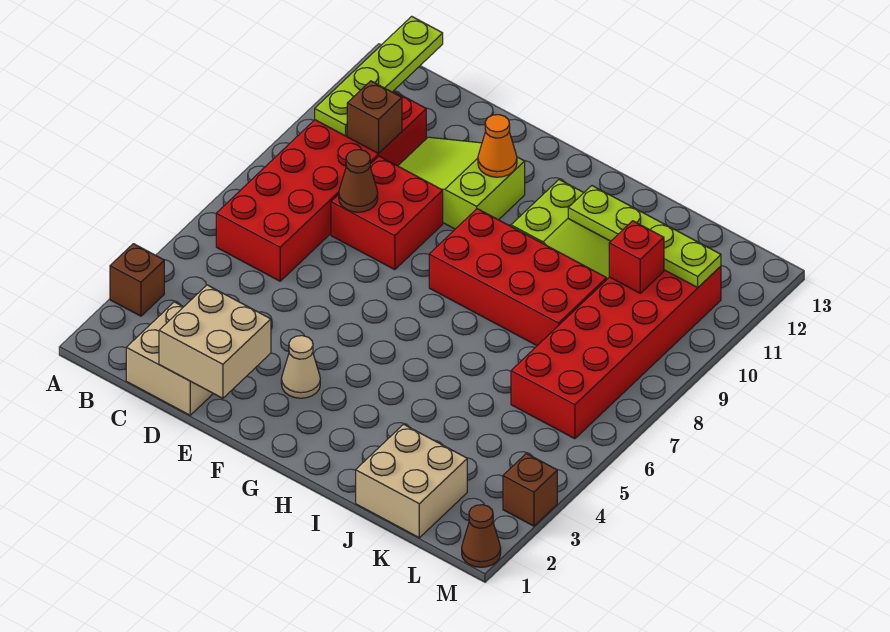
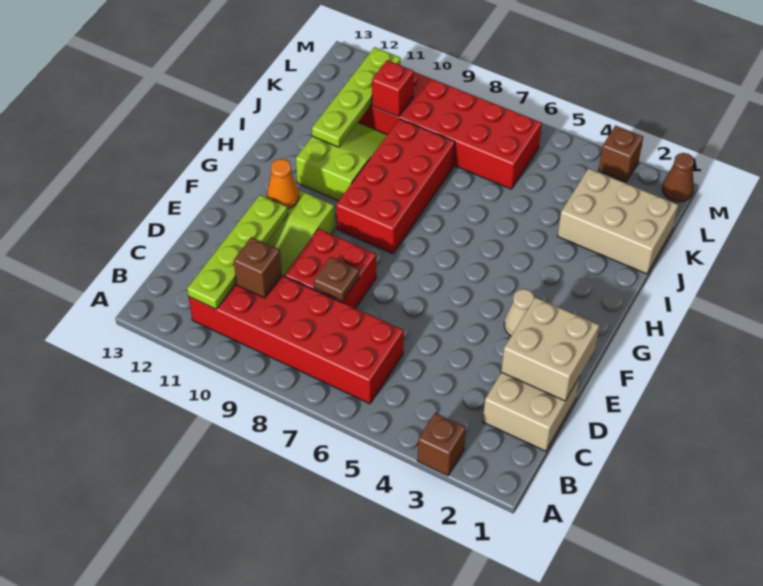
lime 1x4 plate [315,16,443,136] -> lime 1x4 plate turned to [187,195,288,309]
brown 1x1 cone [339,150,378,212] -> brown 1x1 plate [314,257,359,301]
tan 2x2 brick [356,424,467,538] -> tan 2x3 brick [558,168,678,274]

